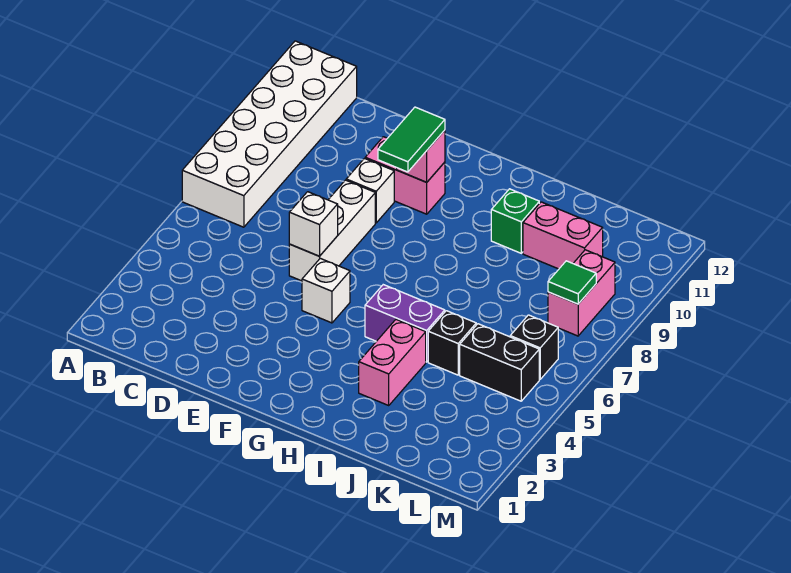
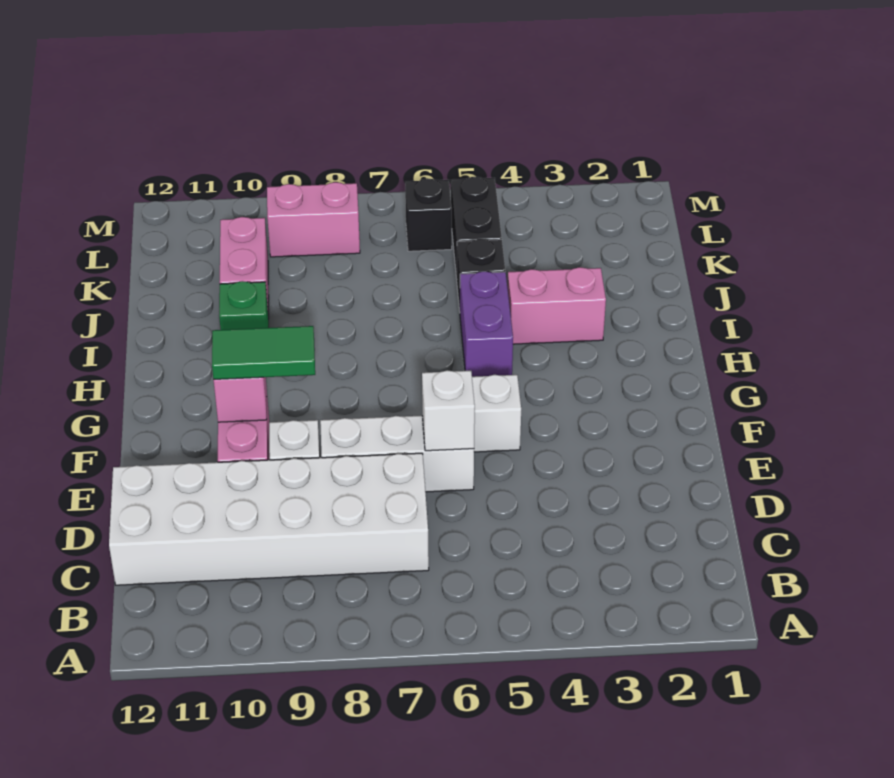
white 2x6 brick [182,41,357,227] -> white 2x6 brick moved to [109,453,429,585]
green 1x1 tile [548,261,596,304] -> none

